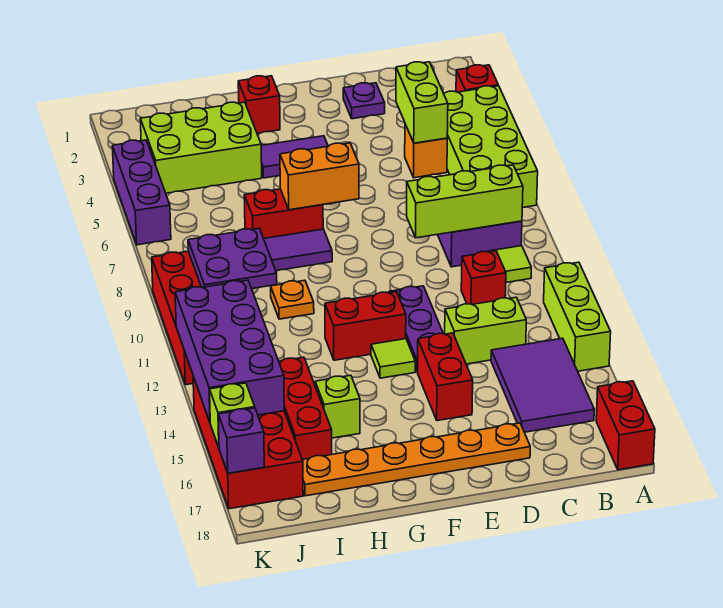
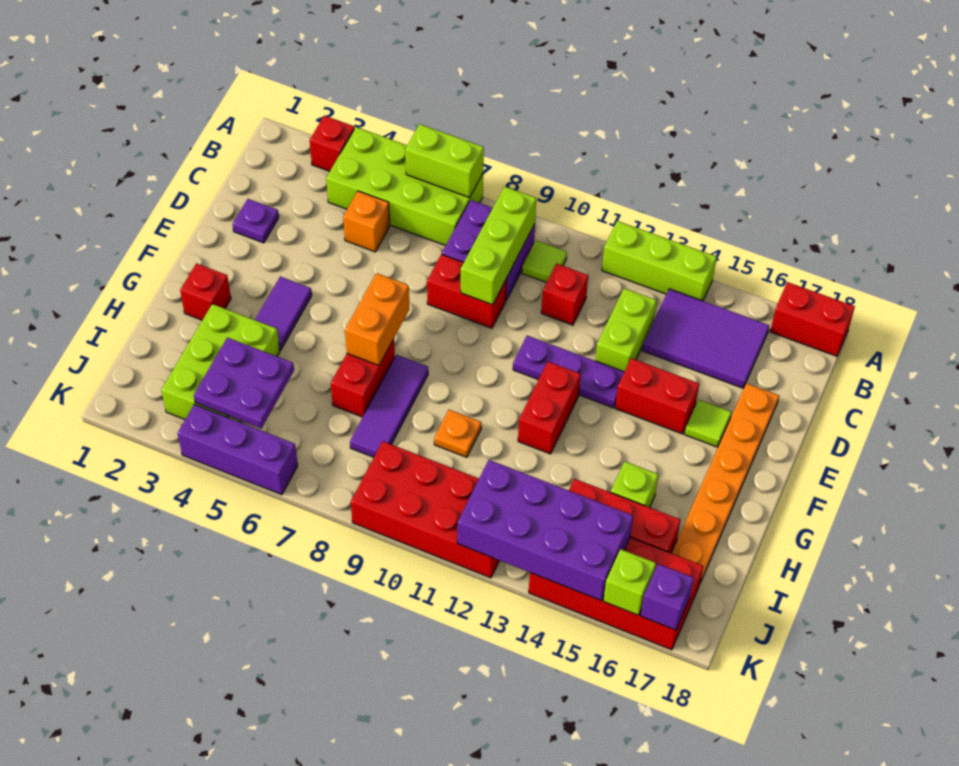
lime 1x2 brick [396,62,448,143] -> lime 1x2 brick moved to [405,124,484,198]
none -> red 1x2 brick [427,254,507,328]
lime 1x1 tile [371,339,415,378] -> lime 1x1 tile moved to [684,400,731,447]
purple 2x2 plate [188,228,277,289] -> purple 2x2 plate moved to [194,338,294,428]

